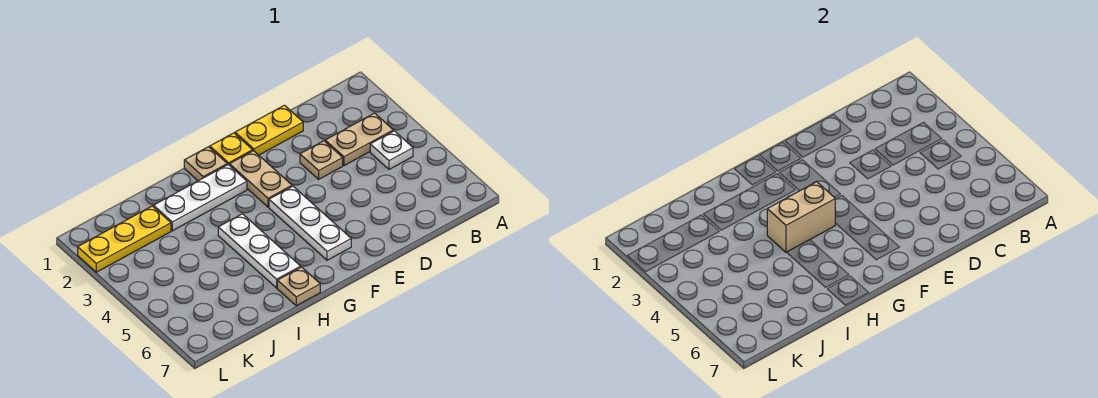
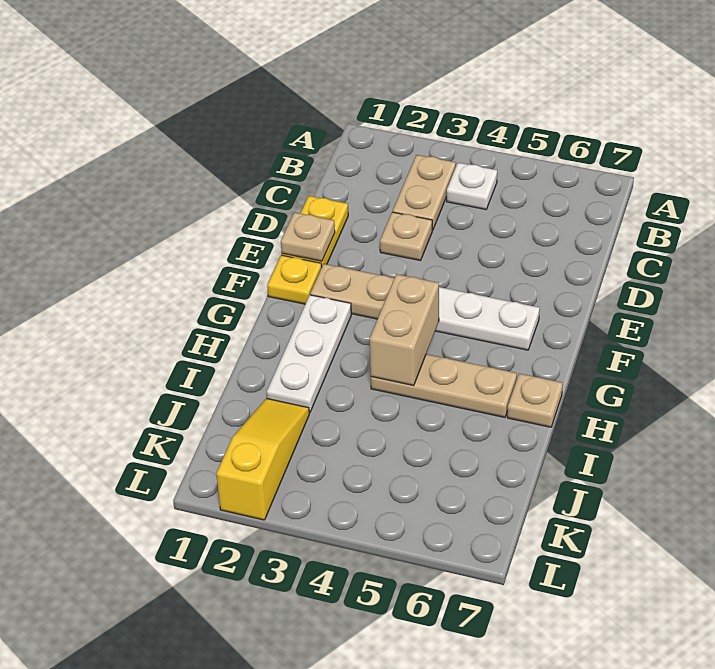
tan 1x1 plate [184,147,227,181] -> tan 1x1 plate moved to [281,212,335,261]
white 1x3 plate [218,214,301,288] -> tan 1x3 plate [371,354,517,417]
yellow 1x3 plate [78,206,171,272] -> yellow 1x3 slope [216,398,309,520]

